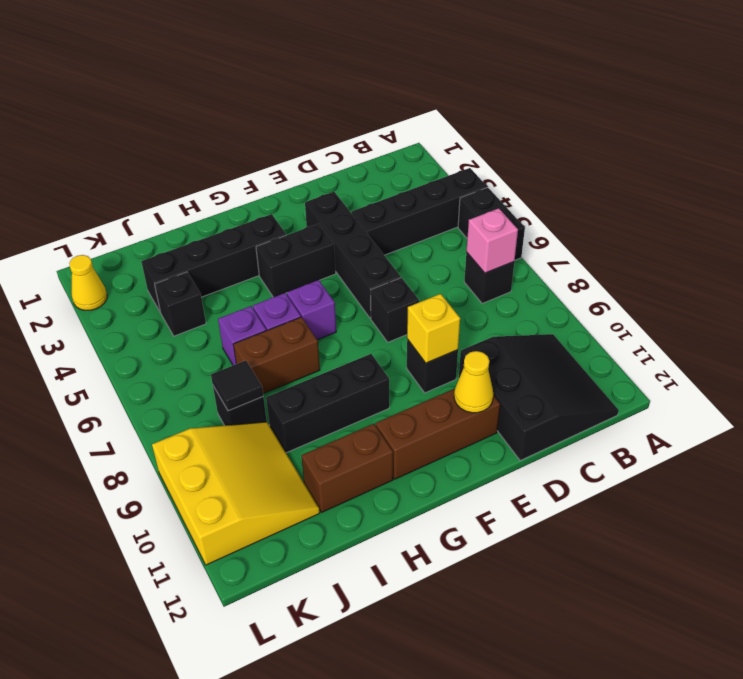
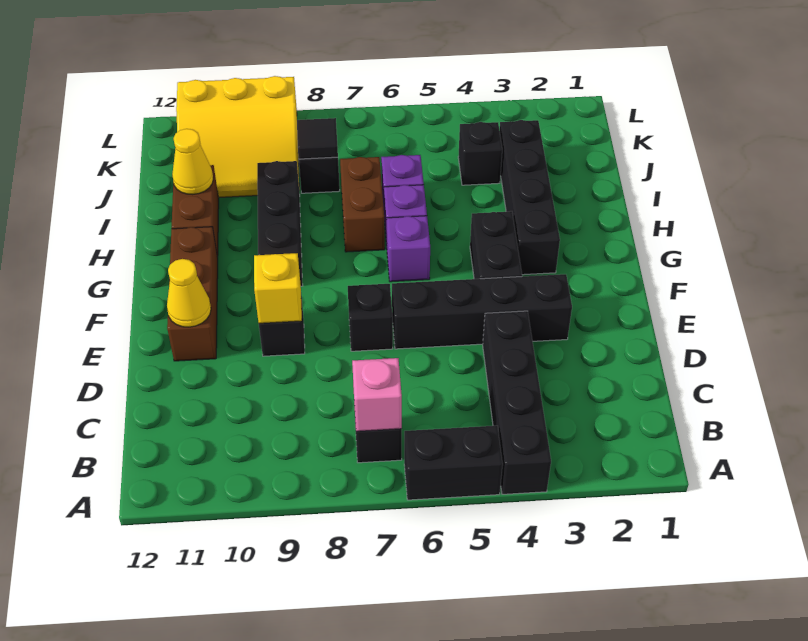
black 3x3 slope [459,334,619,460] -> none
yellow 1x1 cone [69,255,107,310] -> yellow 1x1 cone moved to [172,129,213,194]

